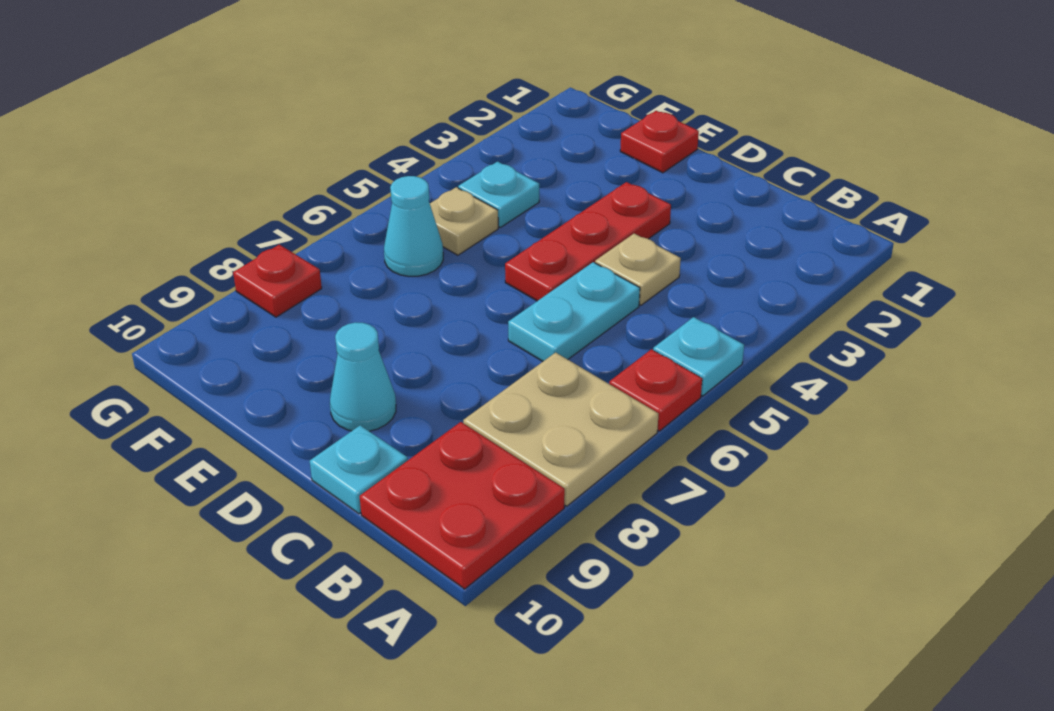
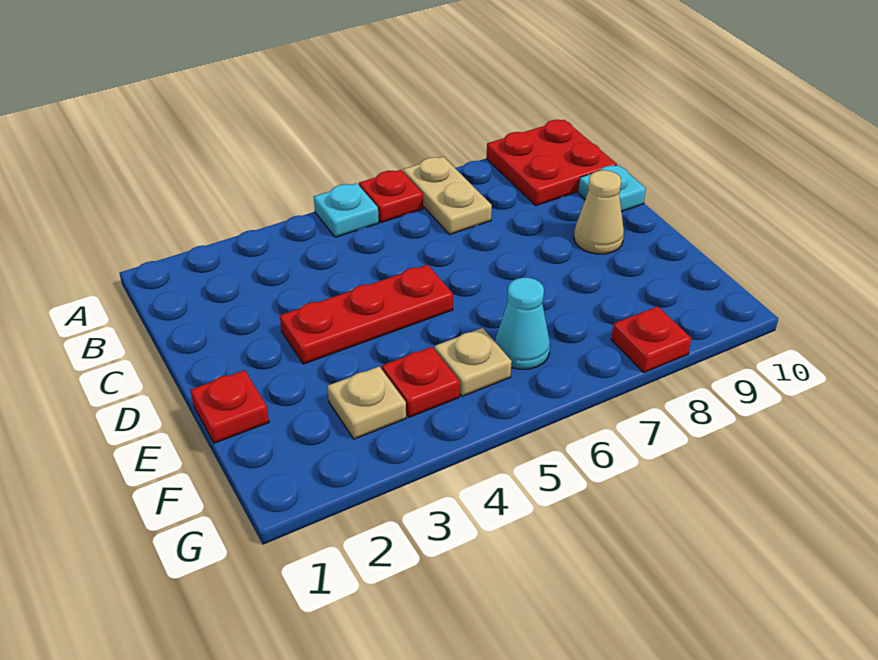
tan 2x2 plate [463,352,658,506] -> tan 1x2 plate [403,157,492,235]
tan 1x1 plate [595,234,681,305] -> tan 1x1 plate moved to [328,367,406,439]
cyan 1x2 plate [508,262,640,361] -> none
cyan 1x1 cone [330,322,396,431] -> tan 1x1 cone [574,170,624,254]
cyan 1x1 plate [458,162,539,227] -> red 1x1 plate [382,347,460,417]

